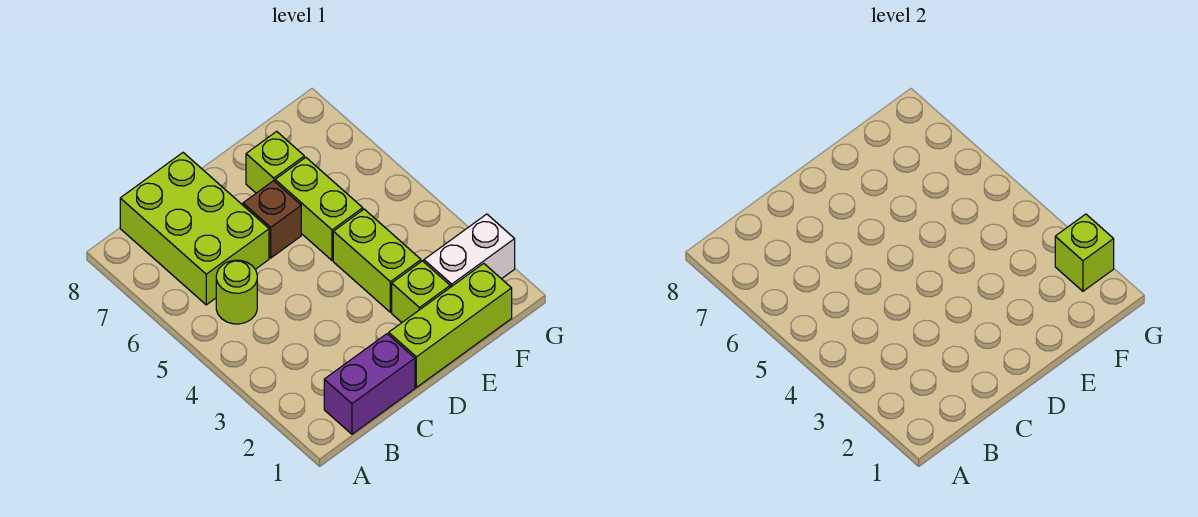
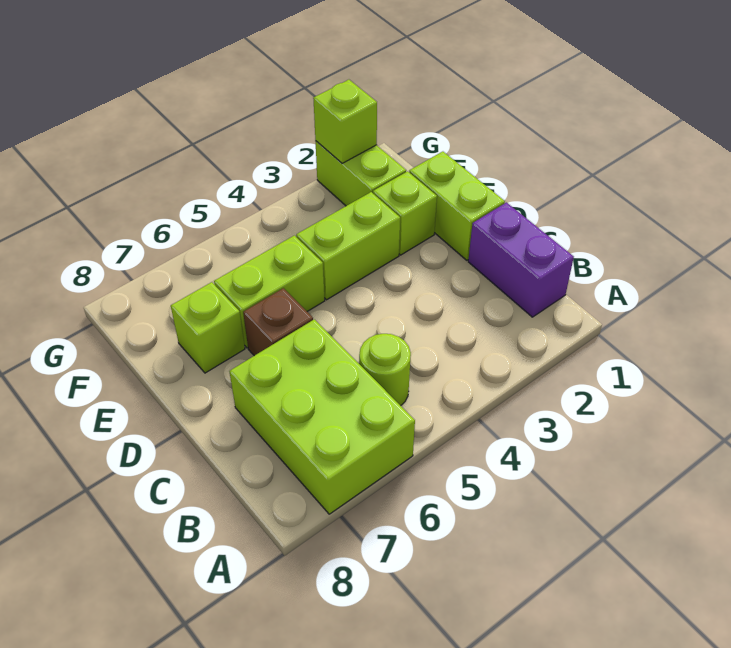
lime 2x3 brick [120,153,269,305] -> lime 2x3 brick turned to [229,319,415,514]
lime 1x3 brick [389,263,512,387] -> lime 1x2 brick [409,152,505,260]
white 1x2 brick [424,214,515,287] -> lime 1x2 brick [315,141,406,206]

